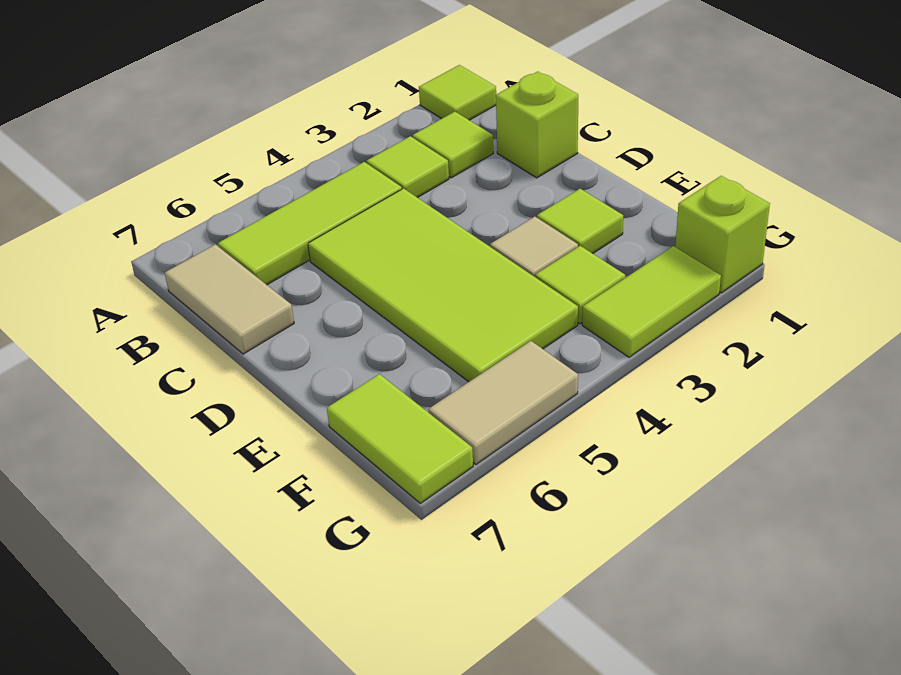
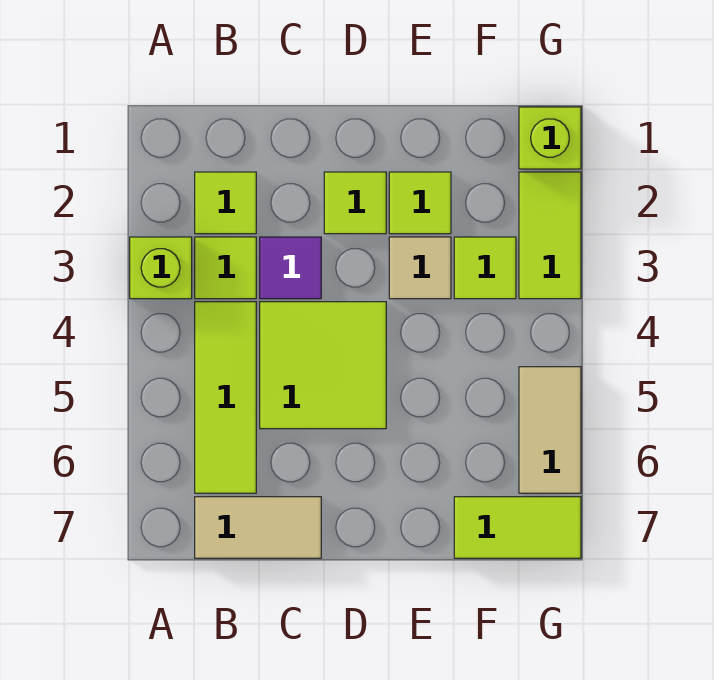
lime 1x1 tile [419,65,496,120] -> lime 1x1 tile moved to [324,172,386,234]
lime 1x1 brick [496,72,578,178] -> lime 1x1 brick moved to [130,237,192,299]
none -> purple 1x1 tile [260,237,321,299]
lime 2x4 tile [308,188,578,382] -> lime 2x2 tile [260,302,386,429]

